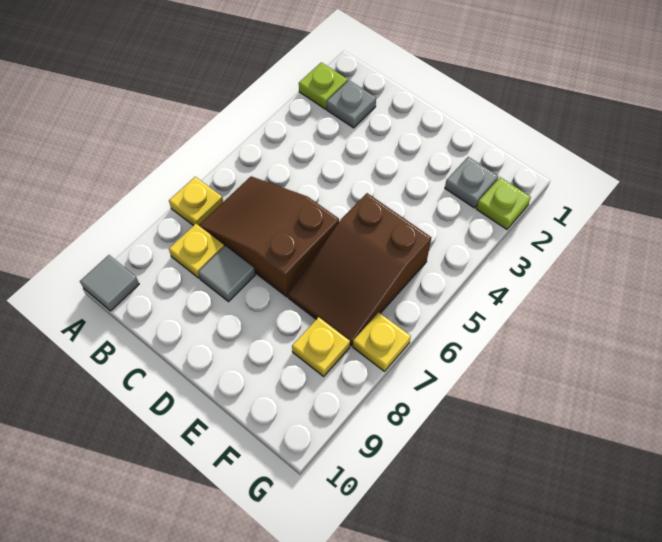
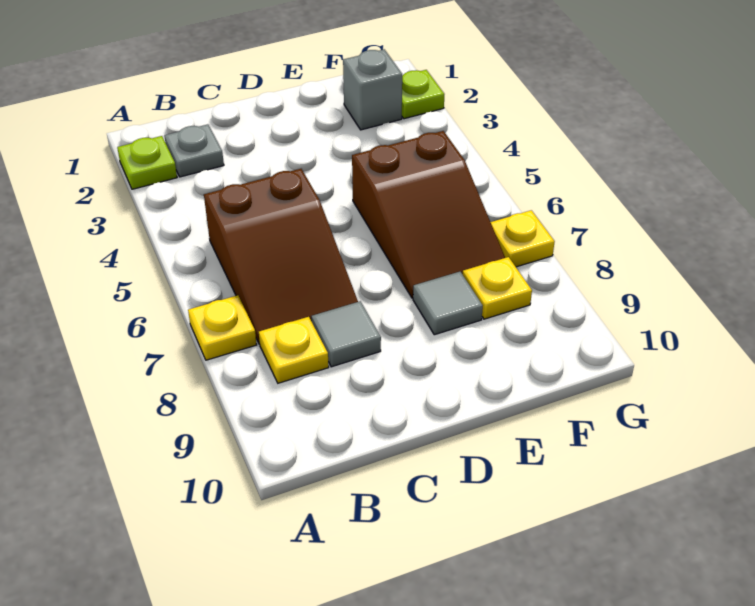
grey 1x1 tile [80,255,139,311] -> grey 1x1 tile moved to [413,272,483,335]
brown 2x3 slope [199,176,339,297] -> brown 2x3 slope turned to [204,169,358,344]
grey 1x1 plate [445,157,498,208] -> grey 1x1 brick [343,49,402,130]

